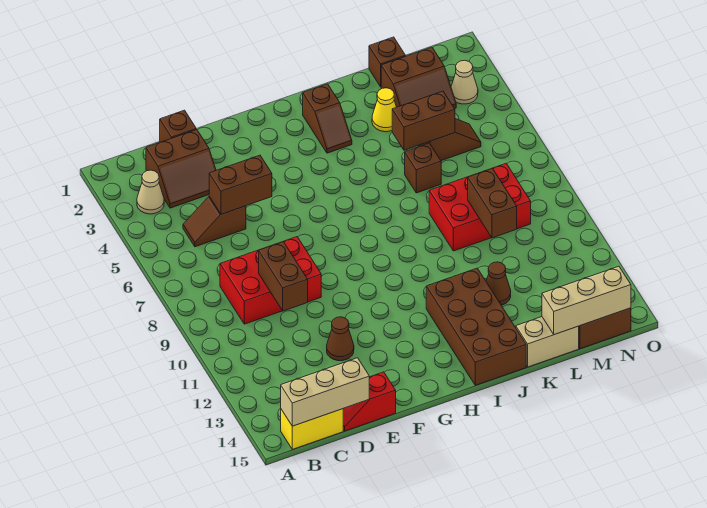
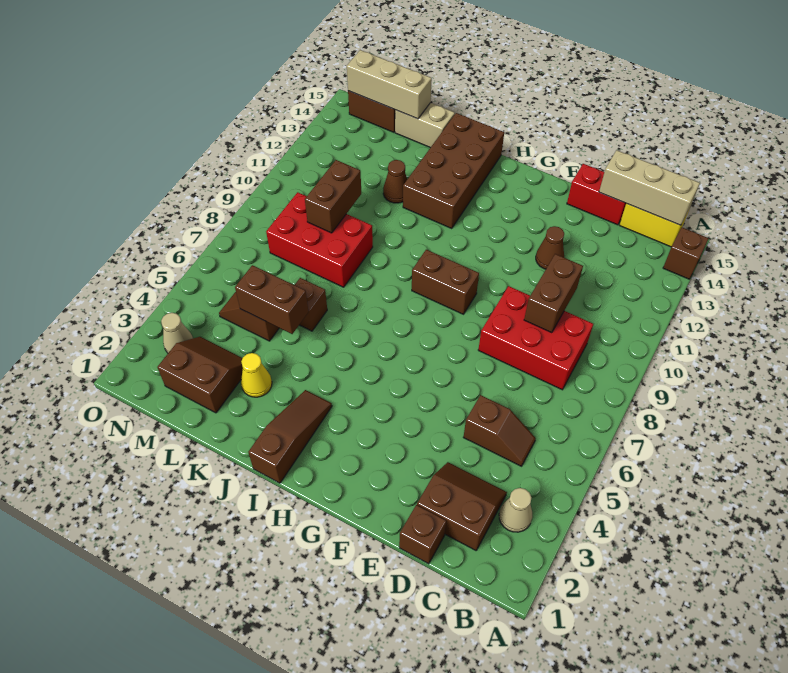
brown 1x2 brick [209,155,272,214] -> brown 1x2 brick moved to [412,250,479,314]
red 1x2 slope [343,372,396,431] -> red 1x2 brick [567,164,626,225]
brown 1x2 slope [303,84,352,153] -> brown 1x3 slope [248,390,332,483]
brown 1x1 brick [369,37,406,87] -> brown 1x1 brick moved to [663,228,709,279]

